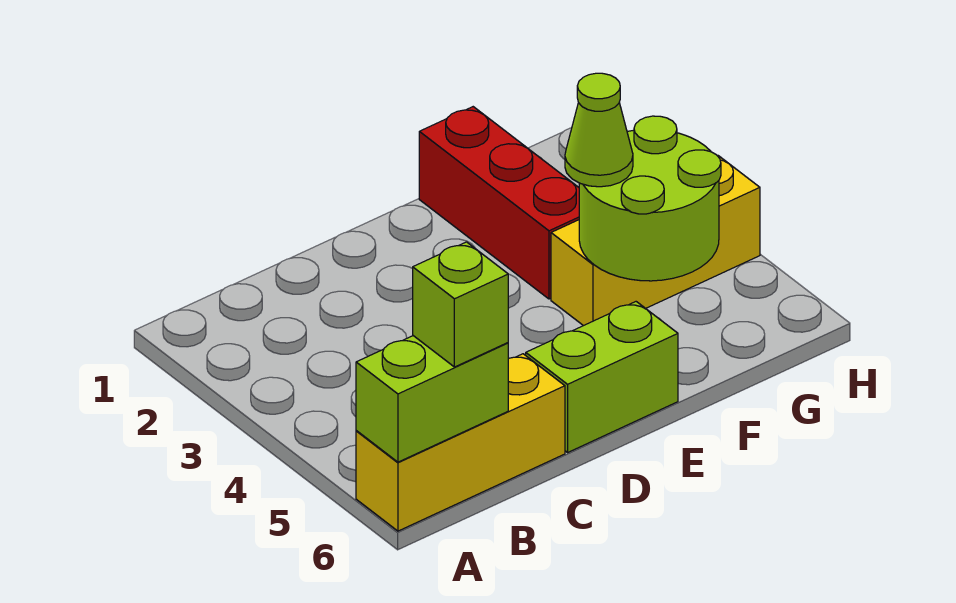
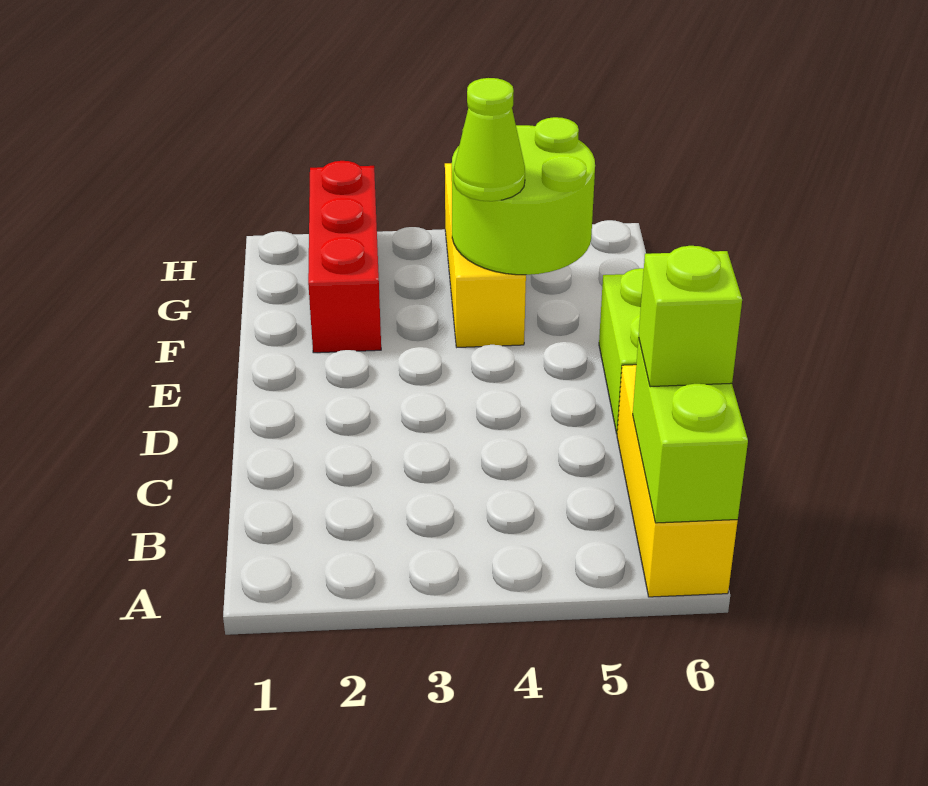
red 1x3 brick [419,107,579,299] -> red 1x3 brick turned to [308,161,381,353]

